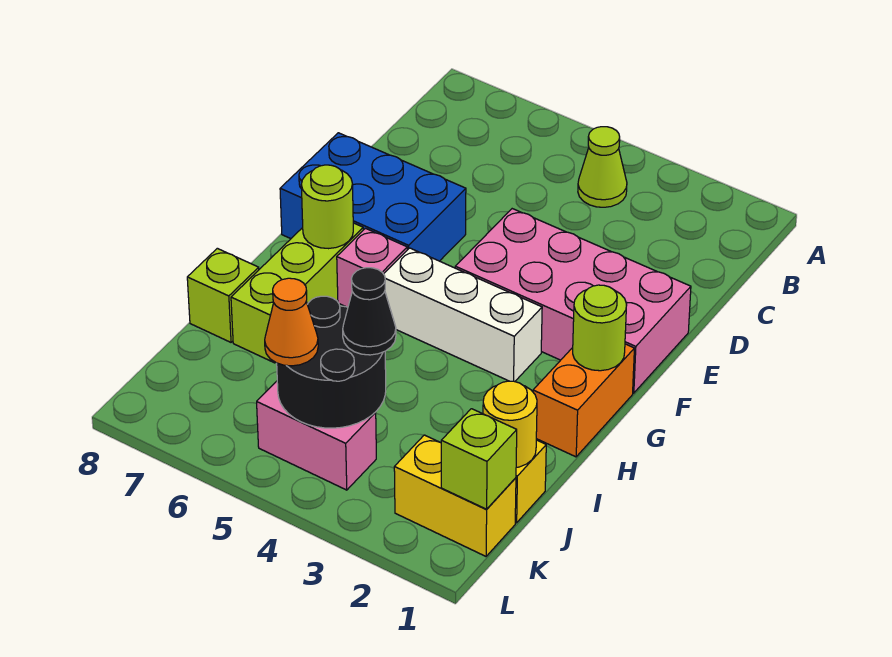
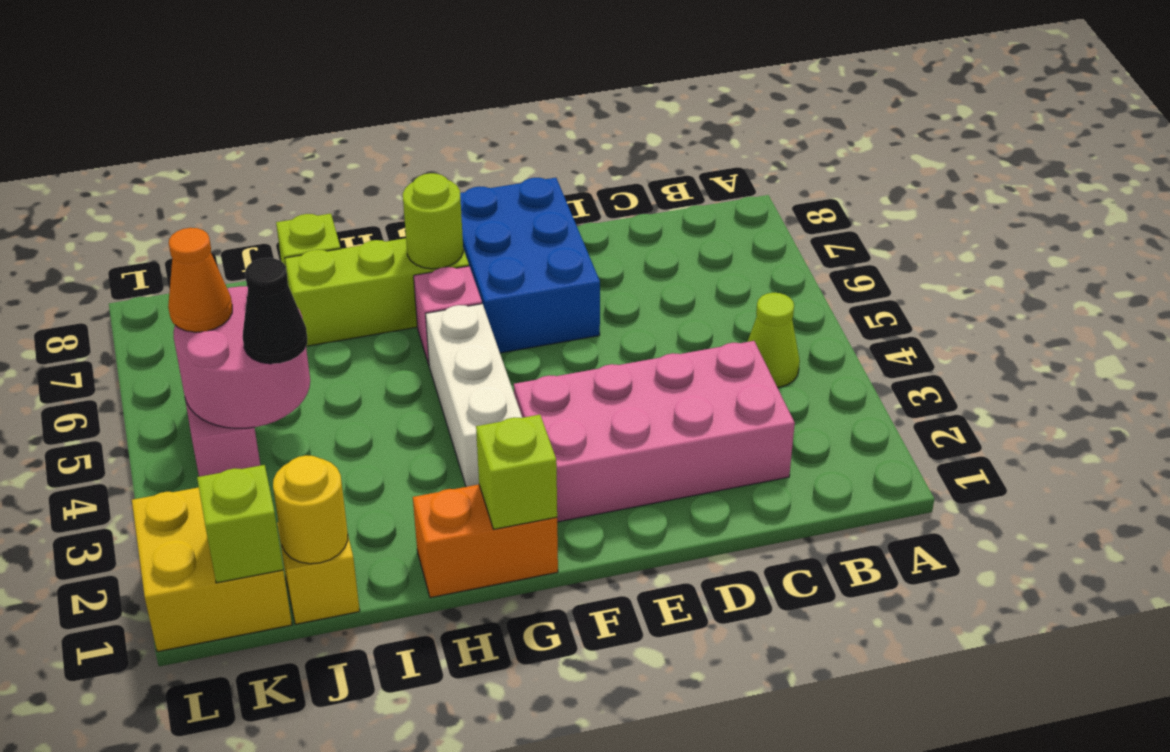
pink 2x4 brick [455,209,691,393] -> pink 2x4 brick turned to [514,341,795,522]
lime 1x1 round brick [573,285,627,371] -> lime 1x1 brick [476,415,557,529]
black 2x2 round brick [277,296,386,428] -> pink 2x2 round brick [173,286,310,428]
yellow 1x2 brick [394,435,516,556] -> yellow 2x2 brick [132,487,292,652]

